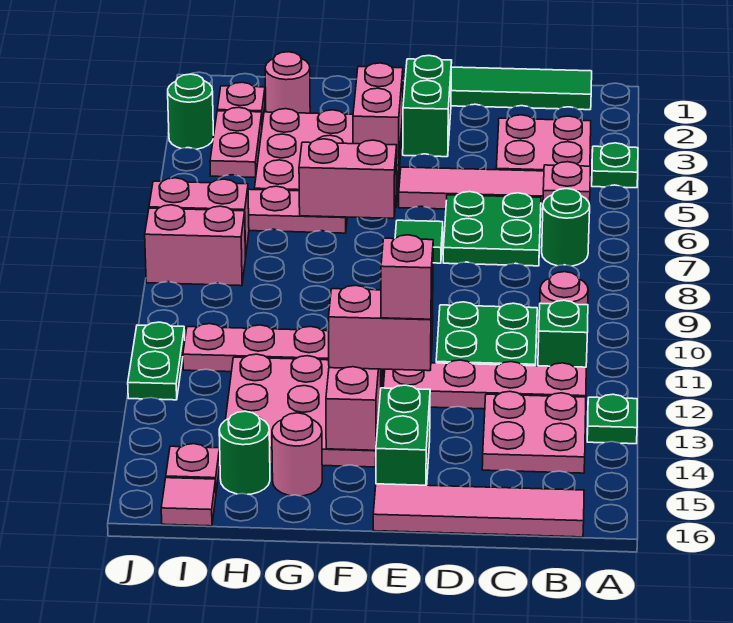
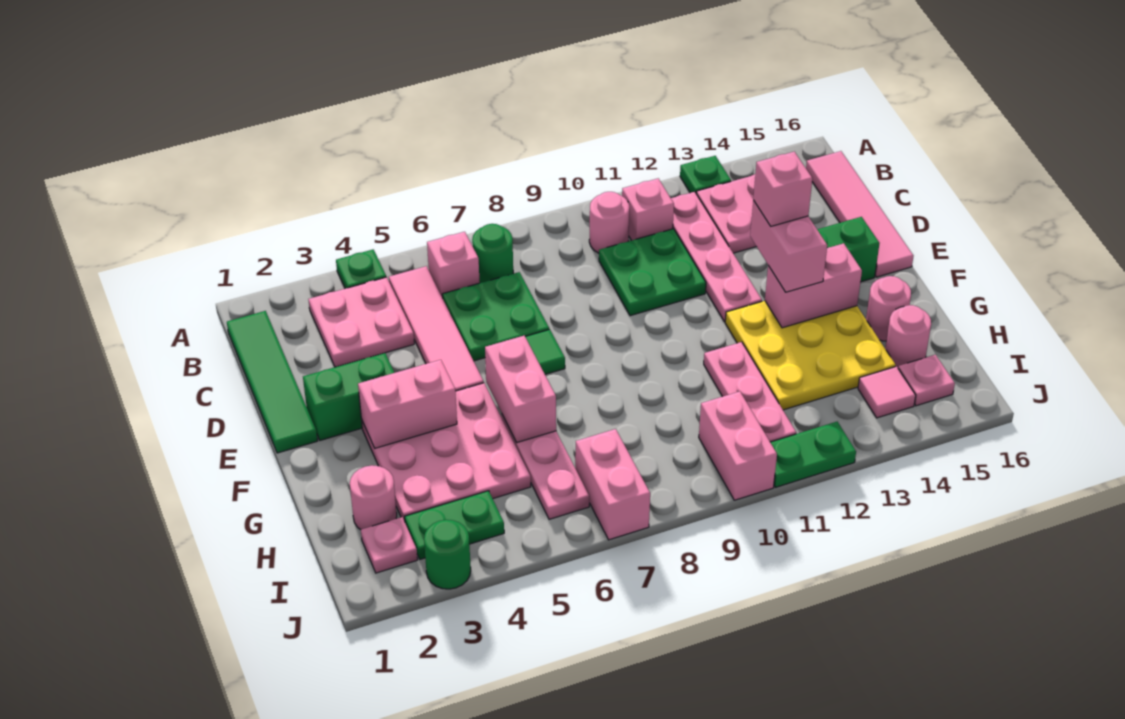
green 1x1 brick [538,300,588,367] -> pink 1x1 brick [622,178,674,240]
pink 3x3 plate [226,354,383,467] -> yellow 3x3 plate [725,301,896,410]
green 1x1 round brick [219,411,270,494] -> pink 1x1 round brick [885,305,931,367]
pink 1x2 plate [210,107,262,177] -> green 1x2 plate [405,491,504,559]
pink 1x2 brick [145,205,245,286] -> pink 1x2 brick moved to [699,391,777,500]
pink 1x1 tile [161,478,216,526] -> pink 1x1 tile moved to [858,366,916,418]

